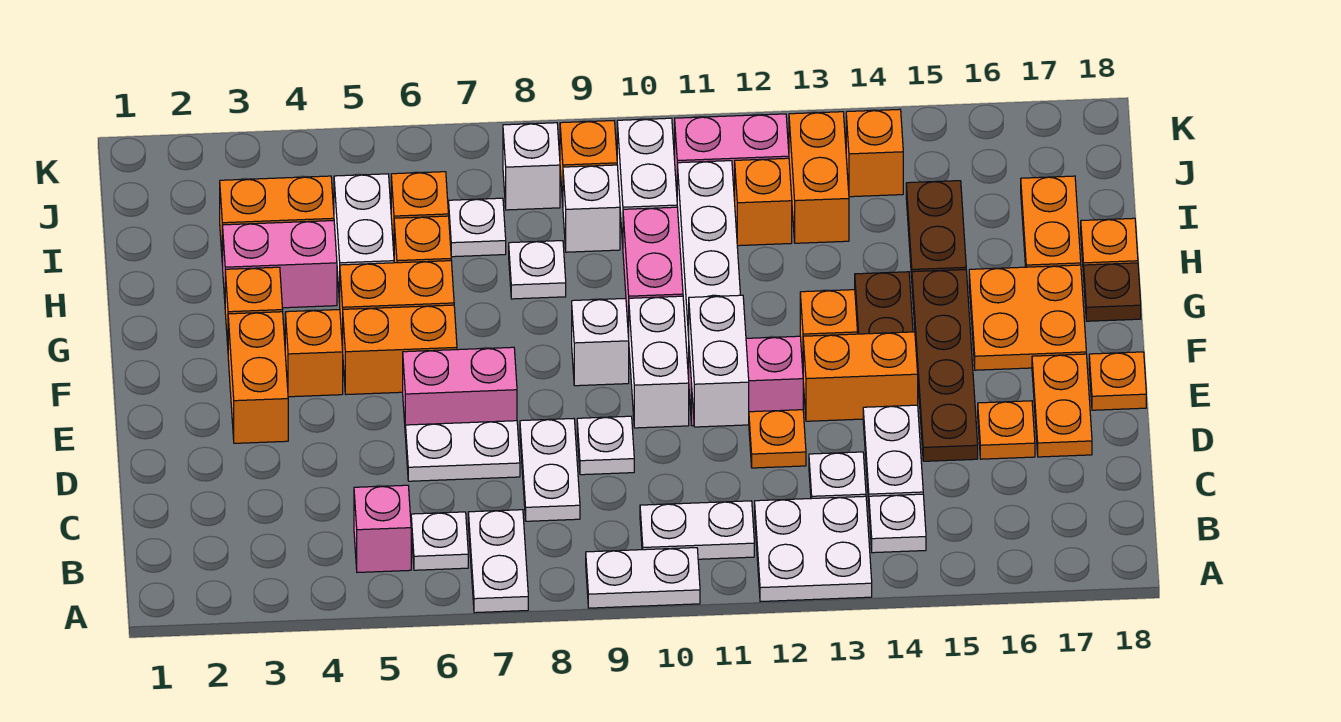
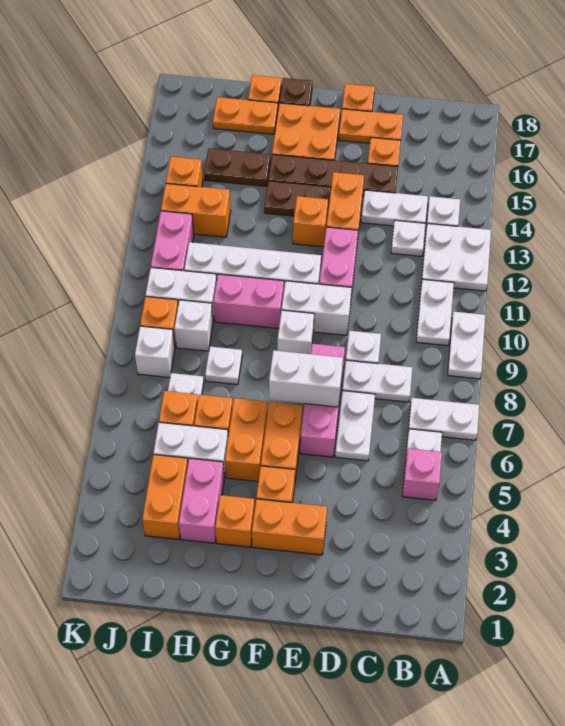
white 1x2 brick [689,295,749,427] -> white 1x2 brick moved to [269,350,343,407]
orange 1x1 plate [749,410,806,468] -> none
pink 1x2 brick [403,347,517,437] -> pink 1x3 brick [300,344,345,457]
orange 1x1 brick [735,158,792,246] -> none

